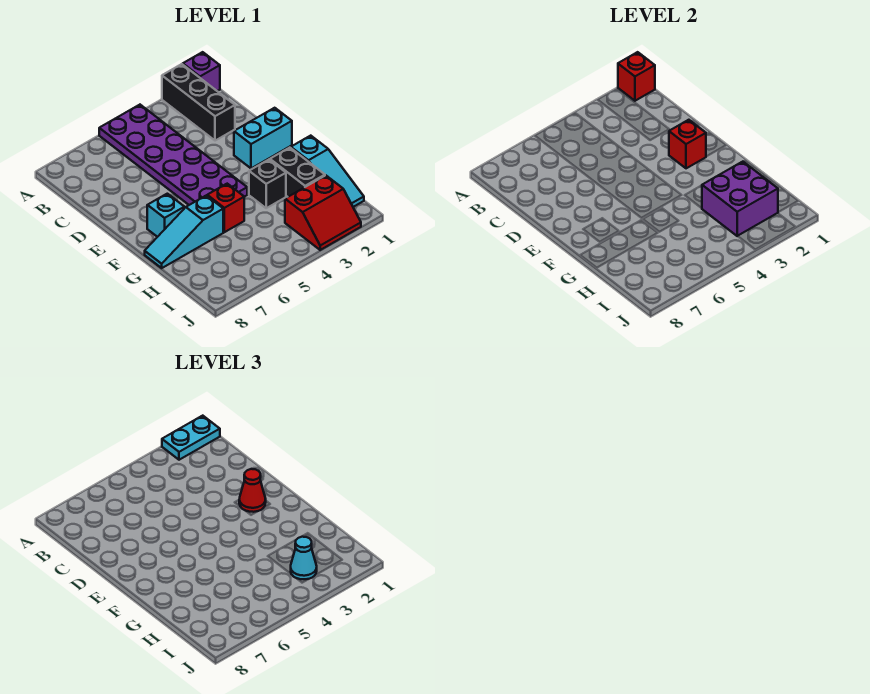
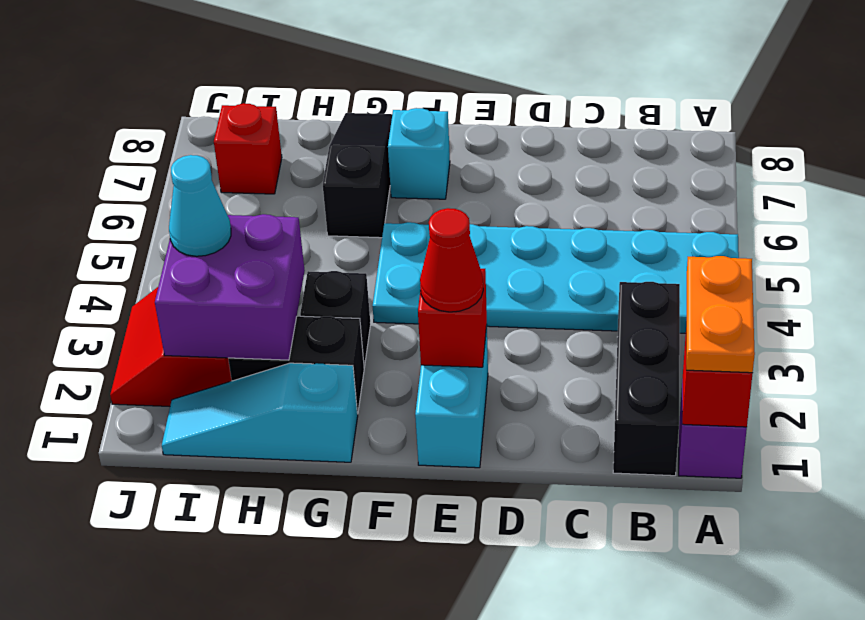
cyan 1x2 plate [162,416,220,460] -> orange 1x2 plate [686,256,755,373]
black 1x3 brick [162,64,235,141] -> black 1x3 brick turned to [613,282,680,476]
purple 2x6 plate [99,105,247,205] -> cyan 2x6 plate [373,222,739,333]
red 1x1 brick [207,184,244,232] -> red 1x1 brick moved to [214,103,282,194]
cyan 1x3 slope [145,196,223,268] -> black 1x3 slope [323,113,392,238]

